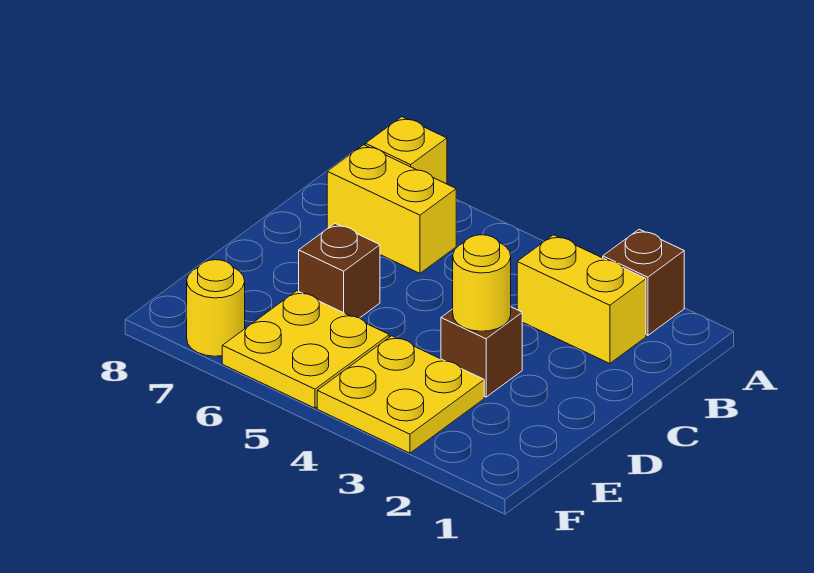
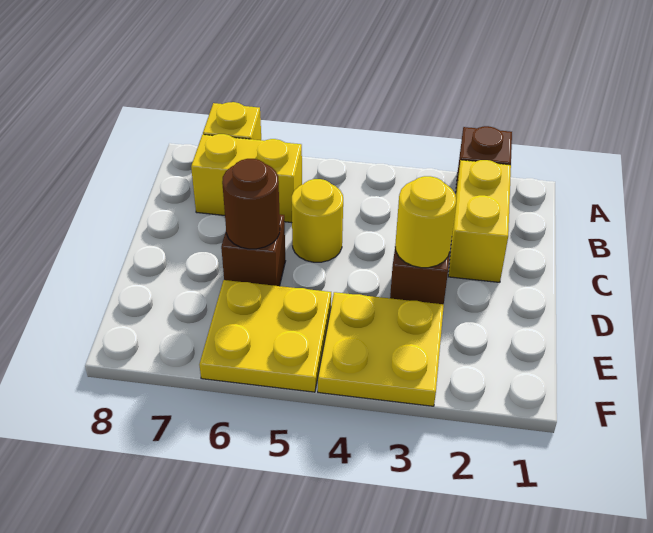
yellow 1x2 brick [517,235,646,364] -> yellow 1x2 brick turned to [448,160,511,282]
none -> brown 1x1 round brick [222,159,280,249]
yellow 1x1 round brick [187,260,245,356] -> yellow 1x1 round brick moved to [292,179,343,262]

